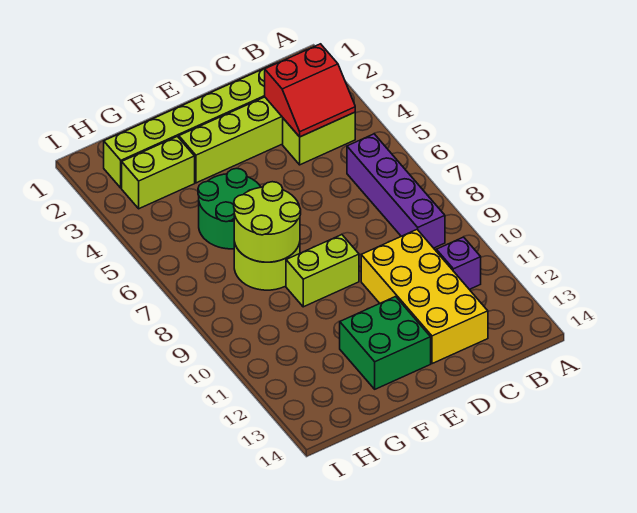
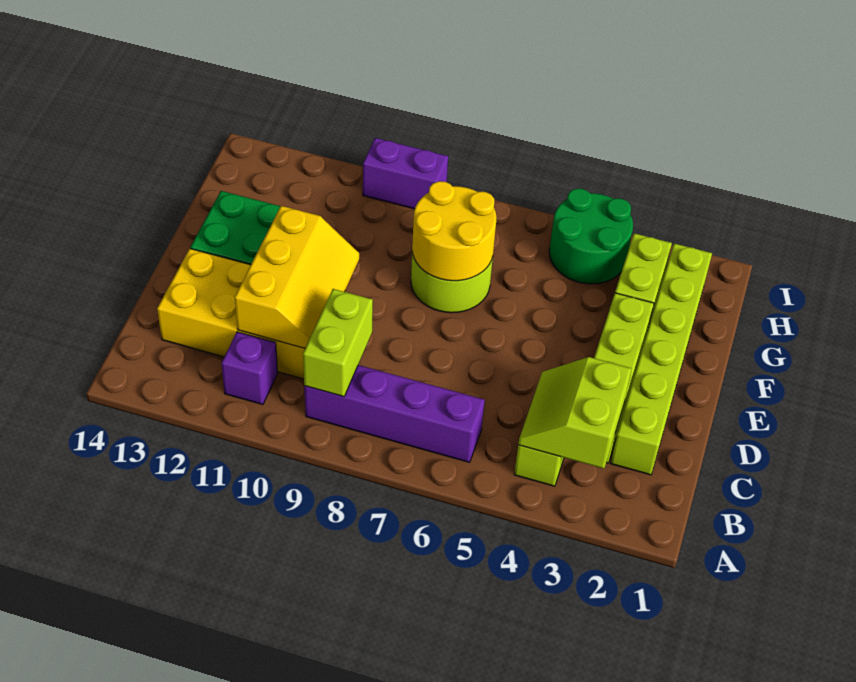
red 2x2 slope [265,44,355,137] -> lime 2x2 slope [518,357,631,468]
none -> yellow 2x3 slope [235,206,359,348]
lime 1x2 brick [286,235,359,307] -> lime 1x2 brick moved to [303,289,373,397]
green 2x2 round brick [198,168,261,249] -> green 2x2 round brick moved to [549,189,633,284]
lime 2x2 round brick [234,182,301,262] -> yellow 2x2 round brick [412,181,497,281]
none -> purple 1x2 brick [363,138,448,209]

